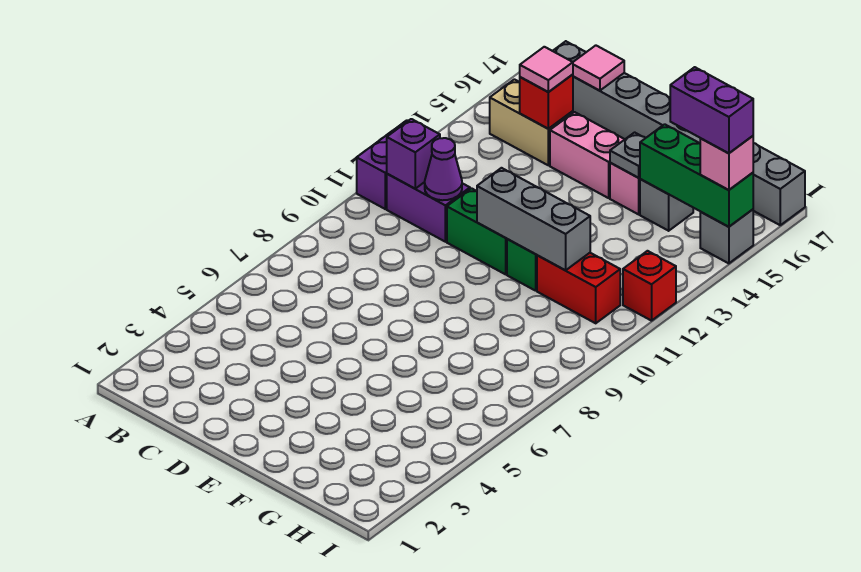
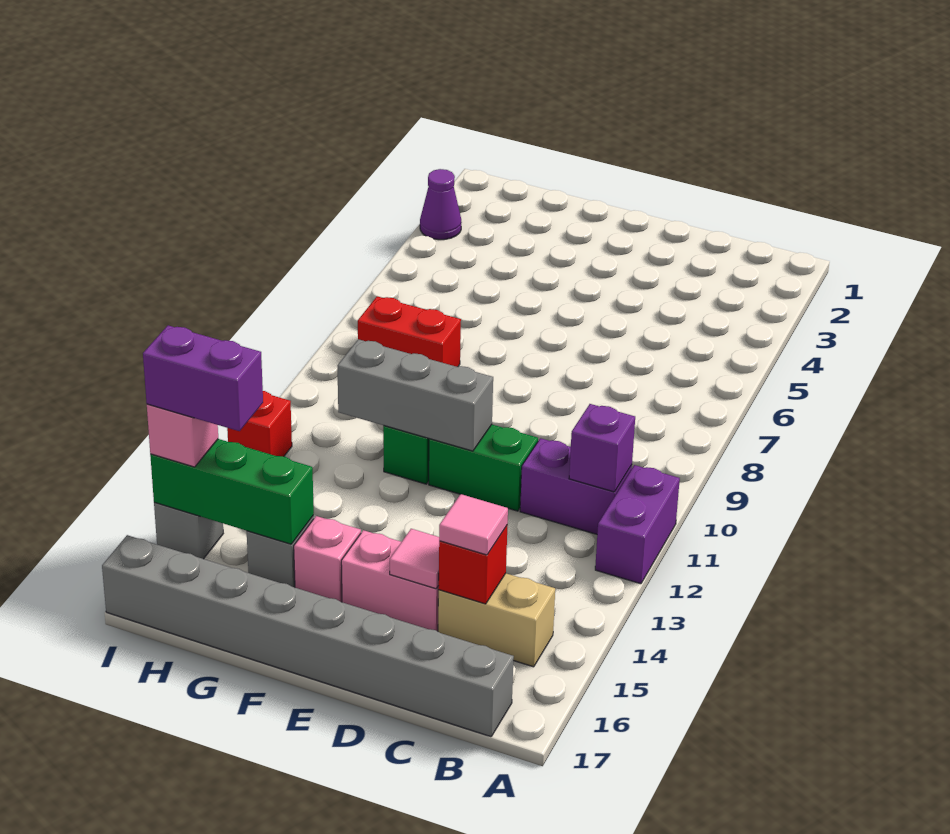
purple 1x1 cone [425,138,462,200] -> purple 1x1 cone moved to [420,169,462,240]
pink 1x1 tile [573,45,624,91] -> pink 1x1 tile moved to [390,529,439,589]
grey 1x1 plate [610,132,645,178] -> none
red 1x2 brick [537,253,620,323] -> red 1x2 brick moved to [358,296,461,367]

